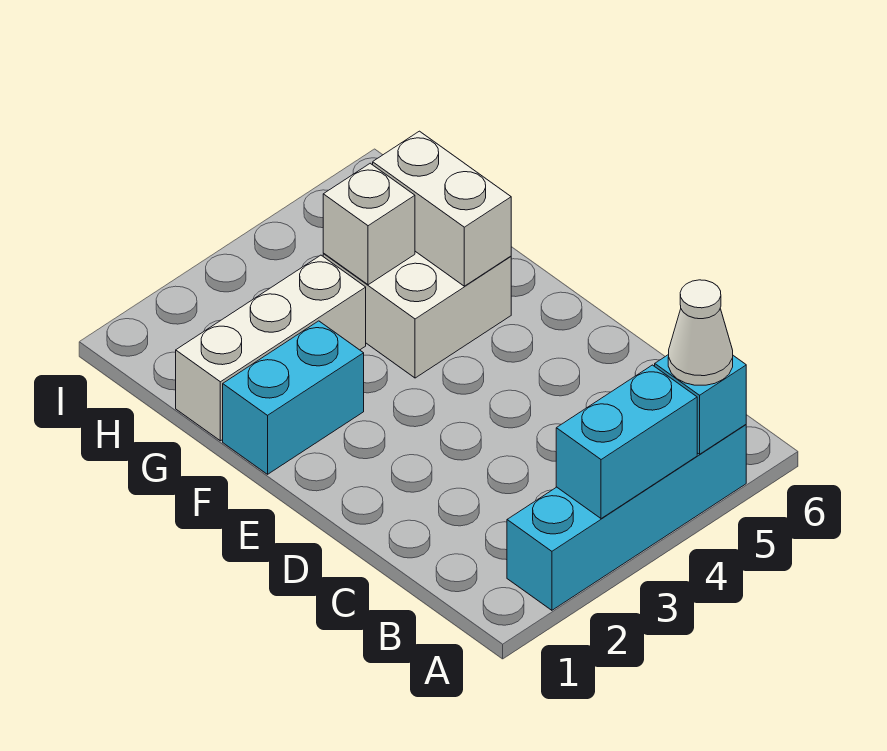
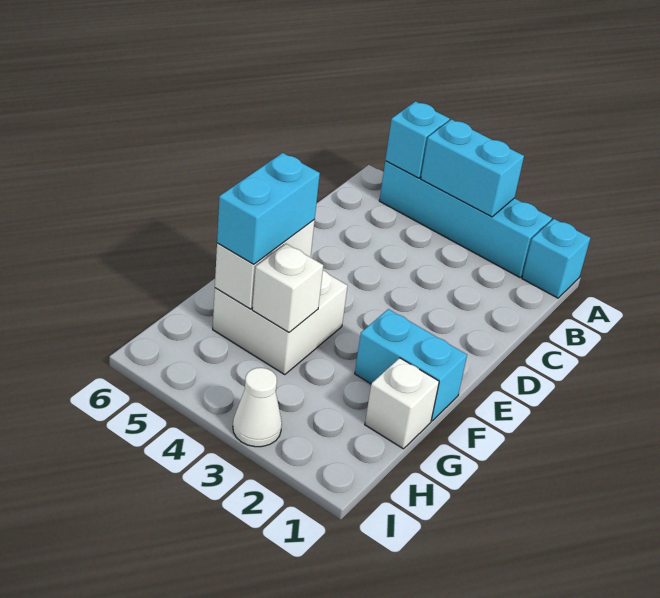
none -> cyan 1x1 brick [522,219,590,298]
white 1x1 cone [668,280,733,385] -> white 1x1 cone moved to [233,368,282,447]
none -> cyan 1x2 brick [217,153,320,264]
white 1x3 brick [176,255,366,441] -> white 1x1 brick [365,358,439,449]

